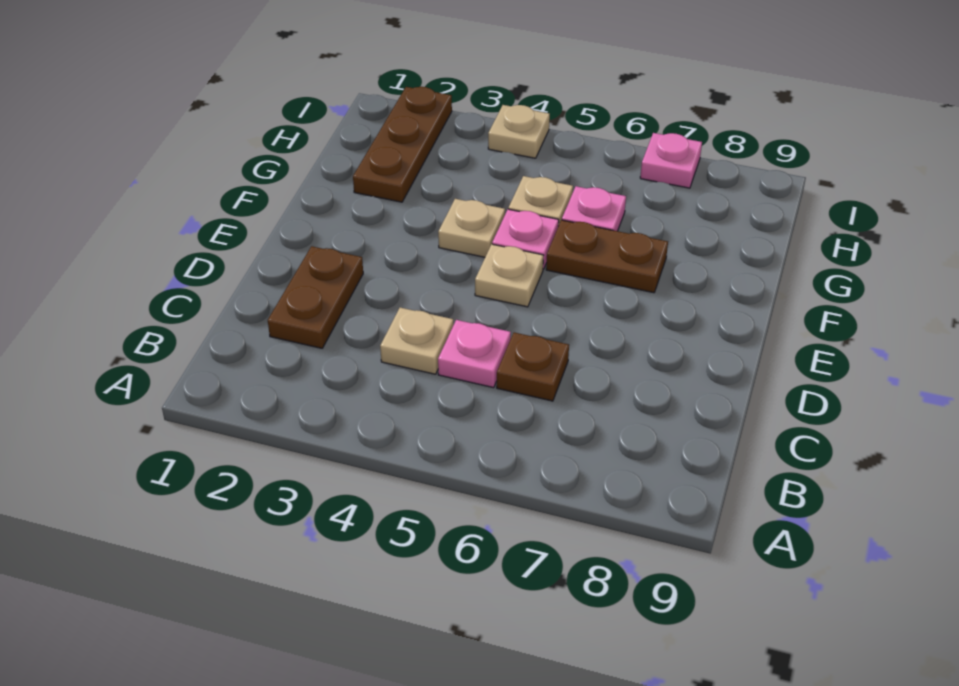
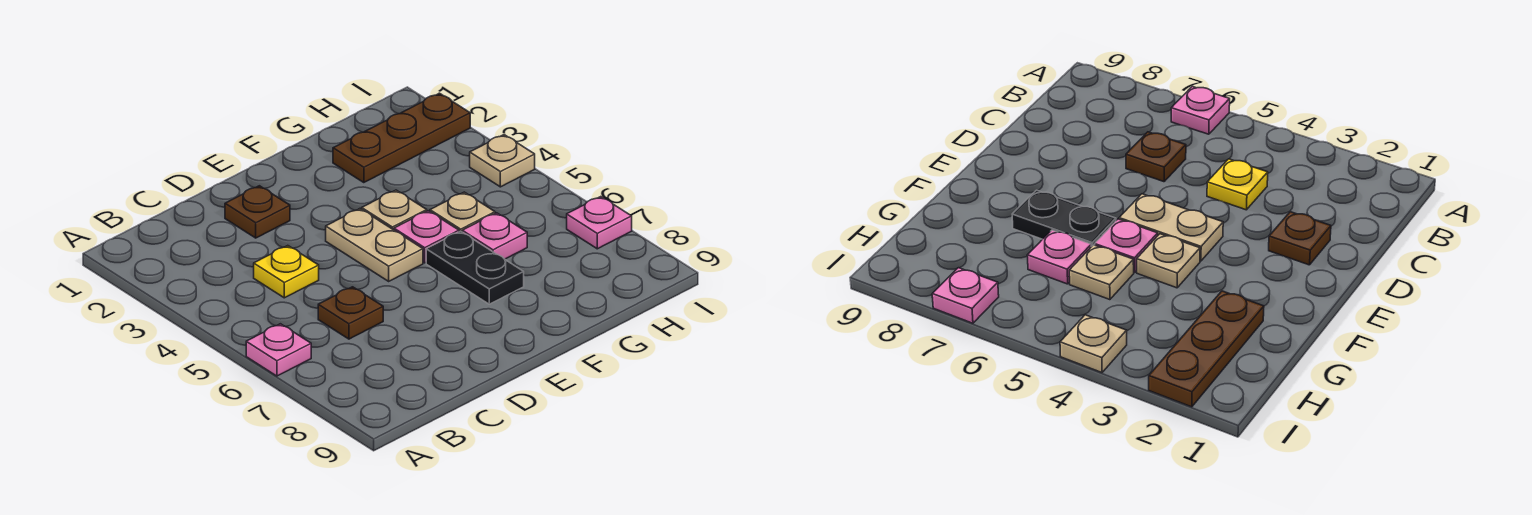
brown 1x2 plate [268,246,363,348] -> brown 1x1 plate [225,186,290,238]
tan 1x1 plate [380,308,454,374] -> yellow 1x1 plate [254,246,319,298]
pink 1x1 plate [438,320,511,388] -> pink 1x1 plate moved to [246,324,311,376]
tan 1x1 plate [475,244,543,307] -> tan 1x2 plate [326,209,423,281]
brown 1x2 plate [546,220,668,293] -> black 1x2 plate [426,231,524,304]

